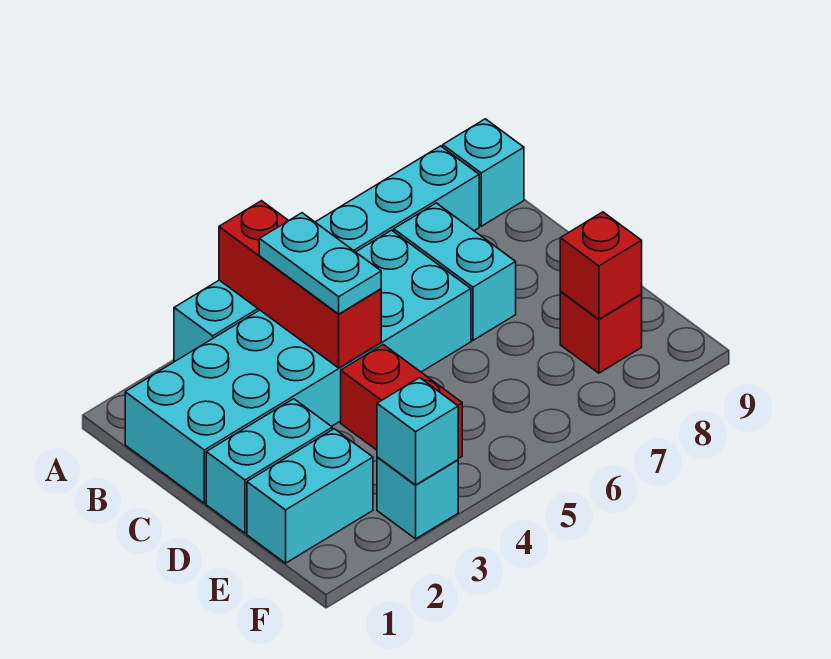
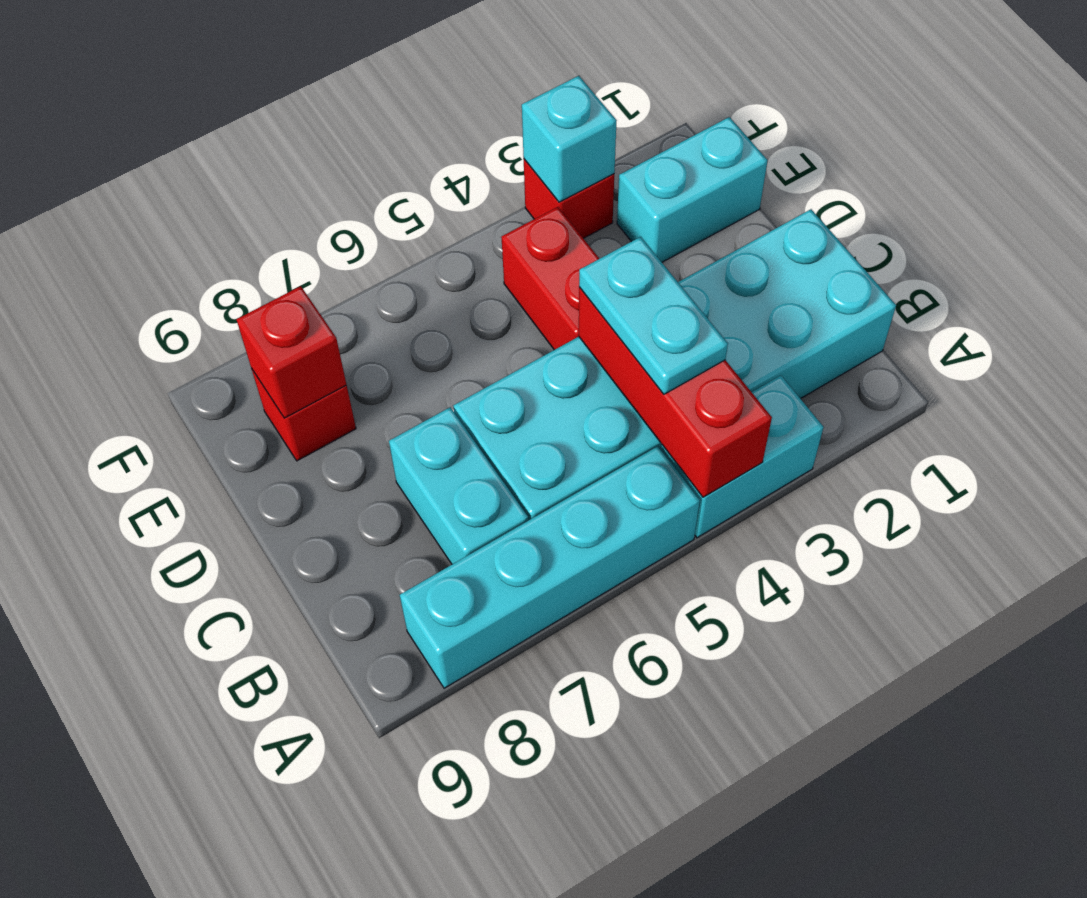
cyan 1x1 brick [443,119,524,226] -> none
cyan 1x2 brick [206,399,332,533] -> none
cyan 1x1 brick [377,457,458,539] -> red 1x1 brick [524,159,614,238]

